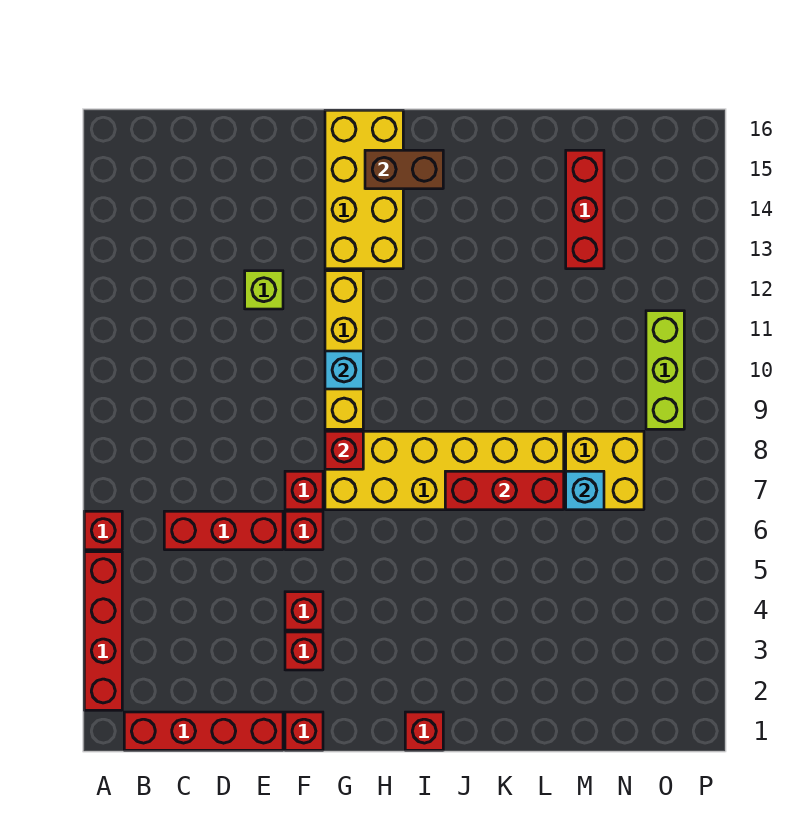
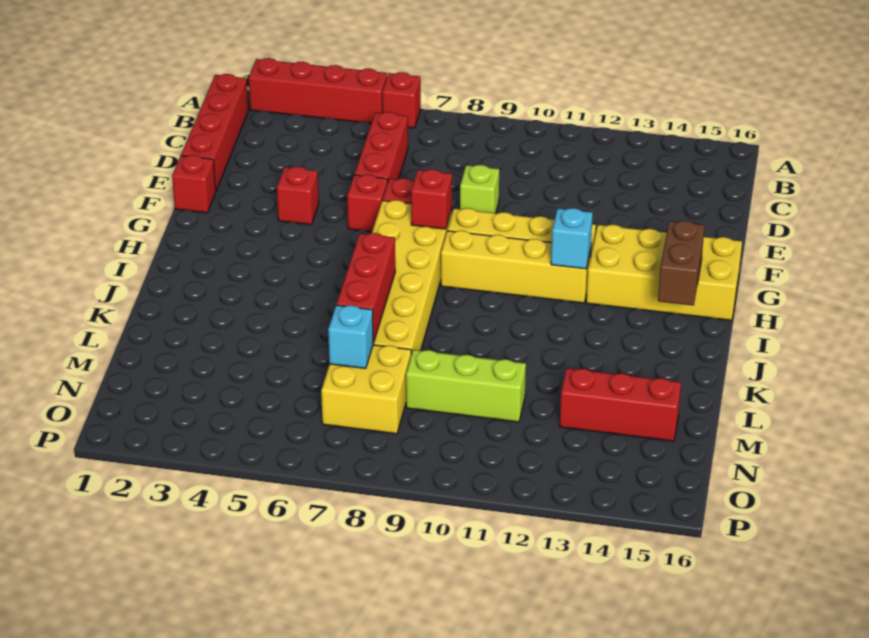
lime 1x1 brick [245,271,283,309] -> lime 1x1 brick moved to [460,165,499,213]
red 1x1 brick [285,632,323,670] -> none
cyan 1x1 brick [325,351,363,389] -> cyan 1x1 brick moved to [551,208,593,269]
none -> yellow 1x4 brick [441,231,591,303]
red 1x1 brick [405,712,443,750] -> none
lime 1x3 brick [646,311,684,429] -> lime 1x3 brick moved to [406,350,526,422]

